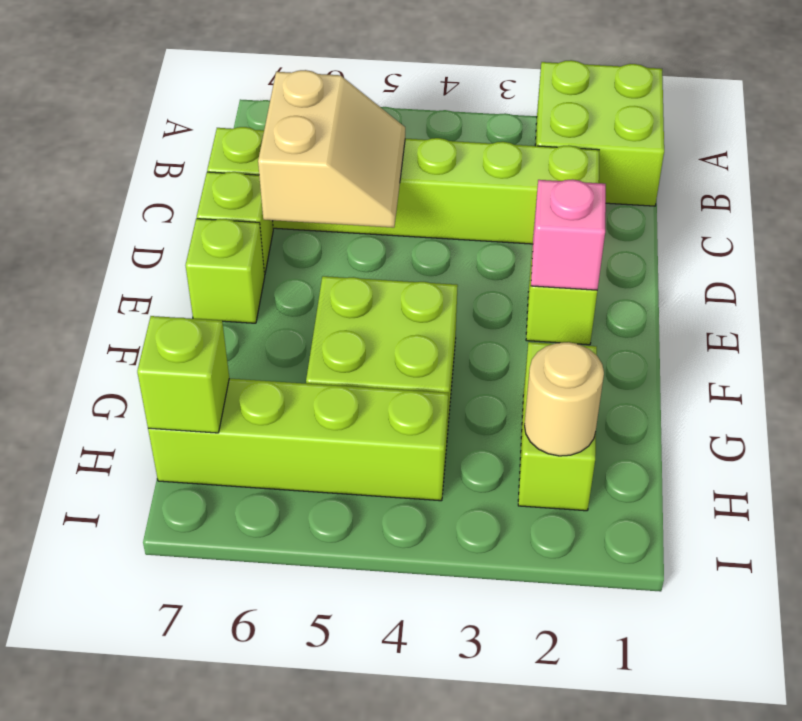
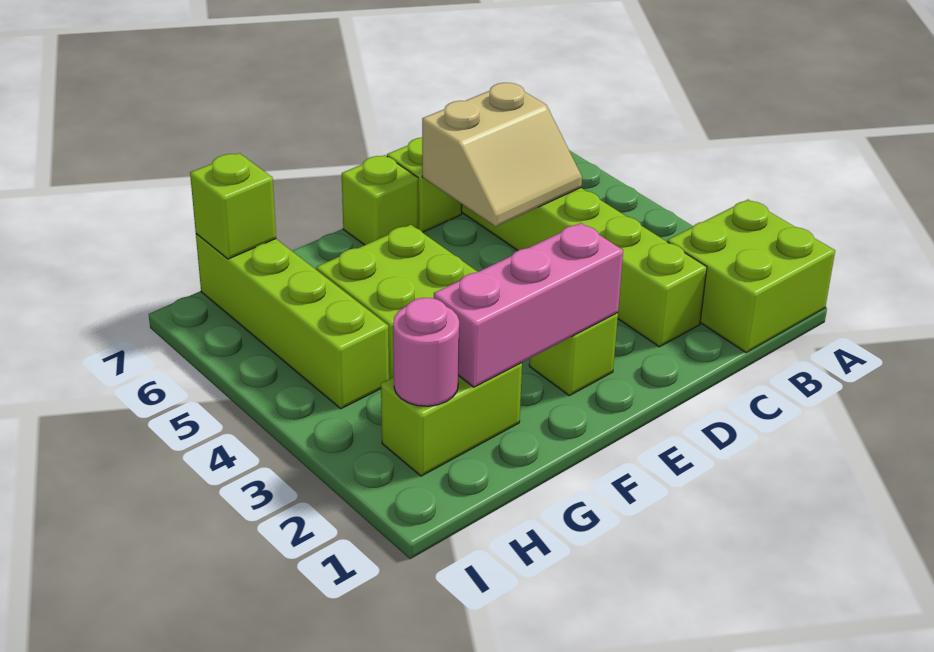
pink 1x1 brick [531,179,606,290] -> pink 1x3 brick [434,223,623,387]
tan 1x1 round brick [524,342,604,456] -> pink 1x1 round brick [393,298,459,406]

